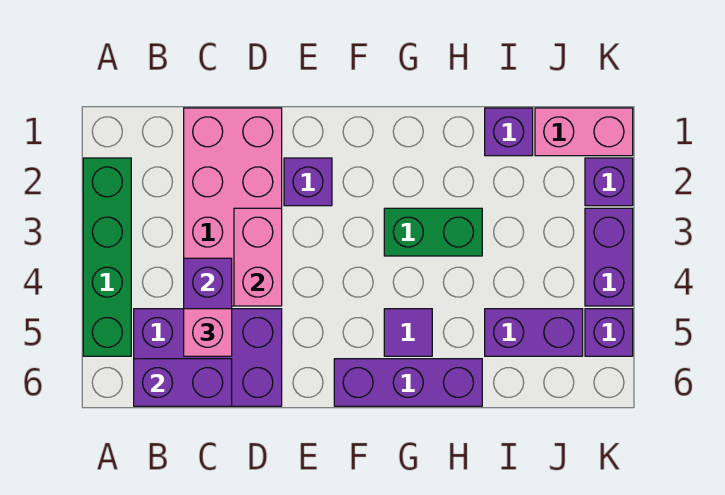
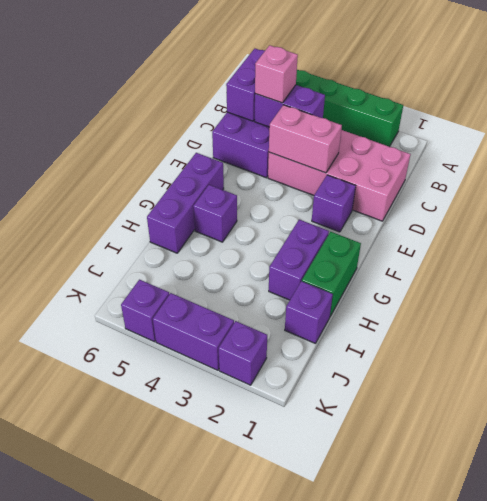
green 1x2 brick [384,208,482,256] -> green 1x2 brick moved to [302,232,361,316]
purple 1x1 tile [384,309,432,356] -> purple 1x1 brick [193,185,237,242]
purple 1x2 brick [485,309,583,356] -> purple 1x2 brick moved to [269,219,329,300]
pink 1x2 brick [535,108,633,156] -> none

